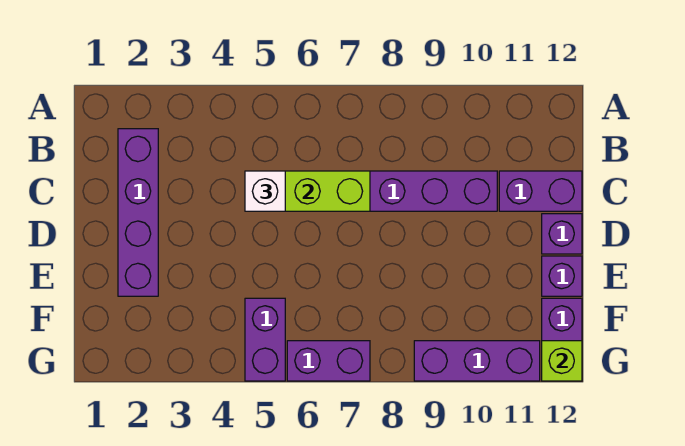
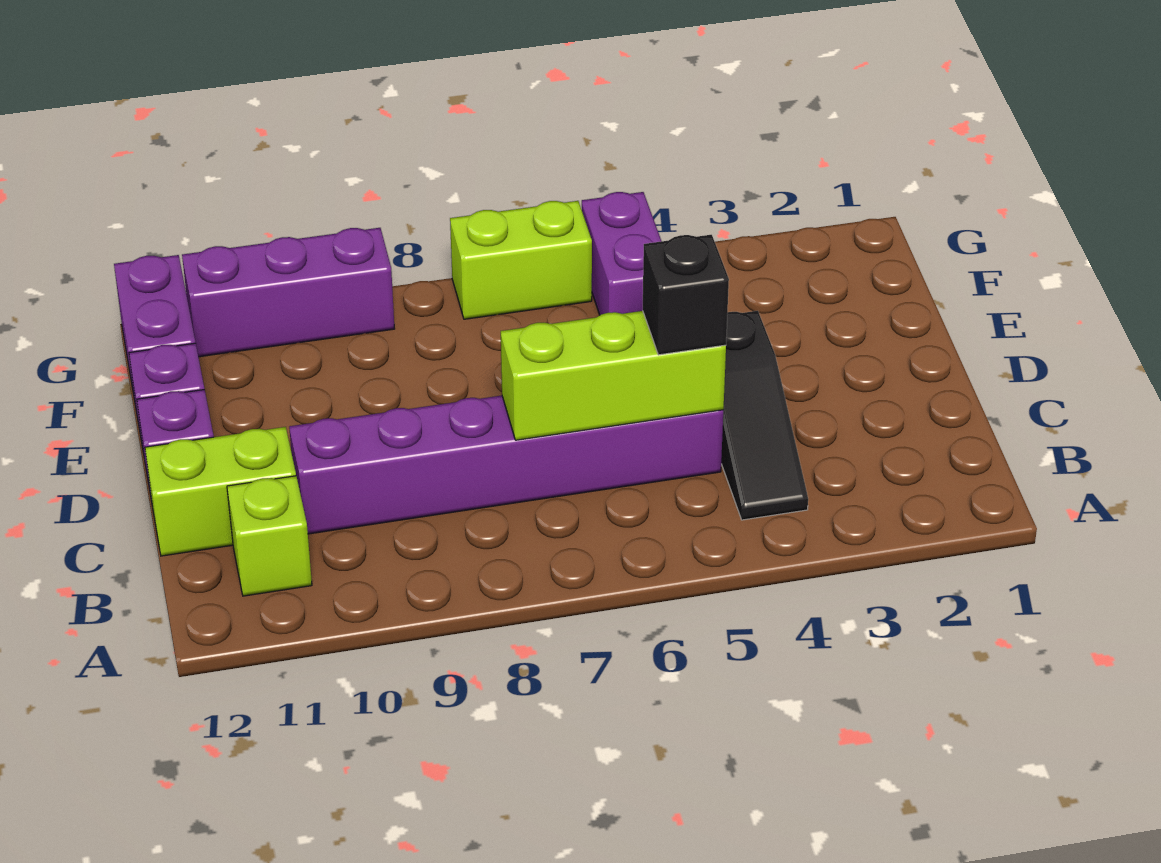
purple 1x4 brick [118,129,158,296] -> none
none -> black 1x3 slope [721,311,808,520]
white 1x1 brick [245,171,285,211] -> black 1x1 brick [643,235,729,355]
purple 1x2 brick [499,171,582,211] -> lime 1x2 brick [145,427,296,556]
purple 1x2 brick [287,341,370,381] -> lime 1x2 brick [450,201,592,319]
lime 1x1 brick [542,341,582,381] -> lime 1x1 brick moved to [227,476,312,596]

